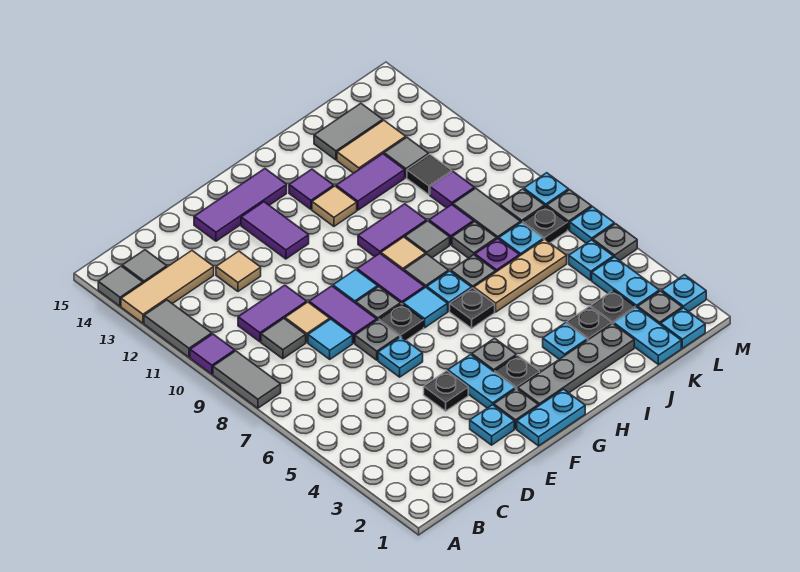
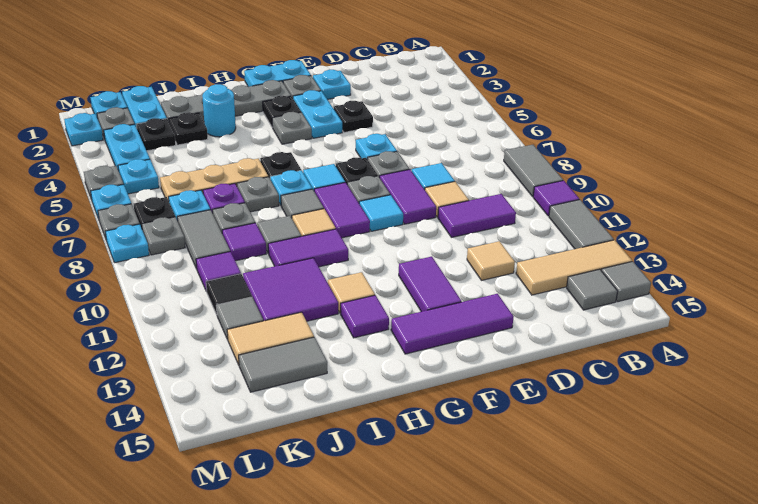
grey 1x1 tile [261,318,306,359] -> none
cyan 1x1 plate [543,323,587,359] -> cyan 1x1 round brick [202,84,236,137]
purple 1x2 tile [336,154,405,210] -> purple 2x2 tile [243,258,338,321]

